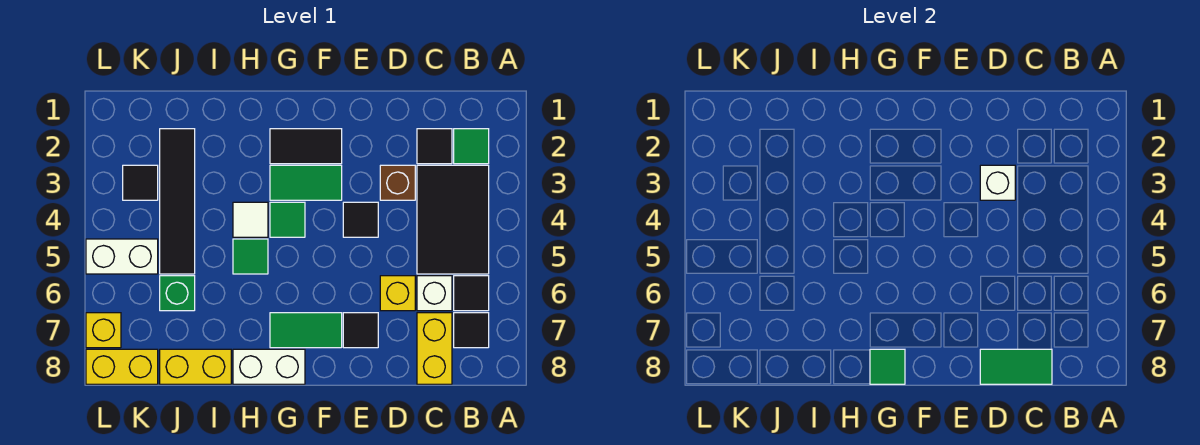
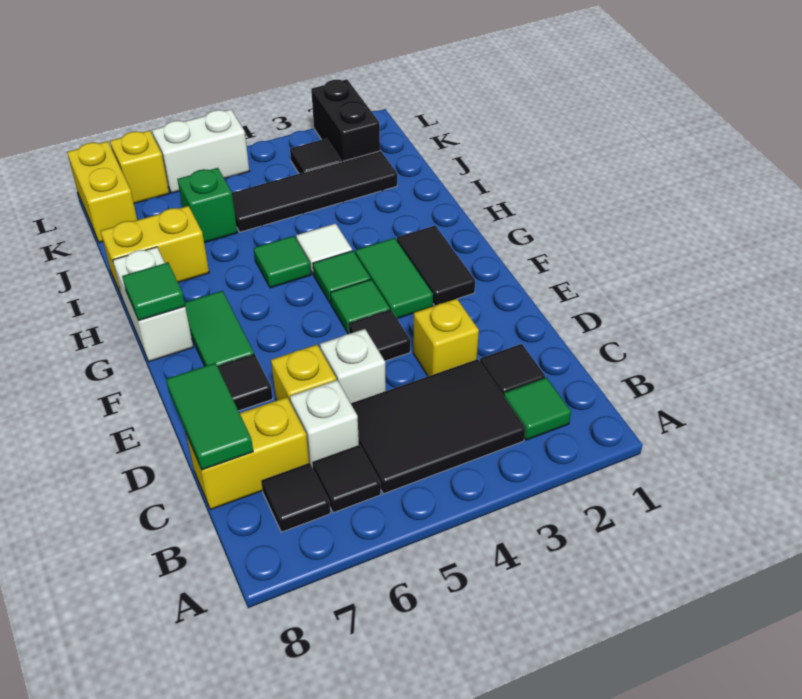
brown 1x1 brick [380,165,415,200] -> yellow 1x1 brick [413,299,479,376]
white 1x1 brick [980,165,1015,200] -> white 1x1 brick moved to [320,329,386,403]
none -> green 1x1 tile [330,279,390,334]
yellow 1x2 brick [160,349,231,384] -> yellow 1x2 brick turned to [101,206,209,297]
none -> black 1x2 brick [311,79,380,162]
white 1x2 brick [86,239,158,274] -> white 1x2 brick turned to [152,109,249,193]

